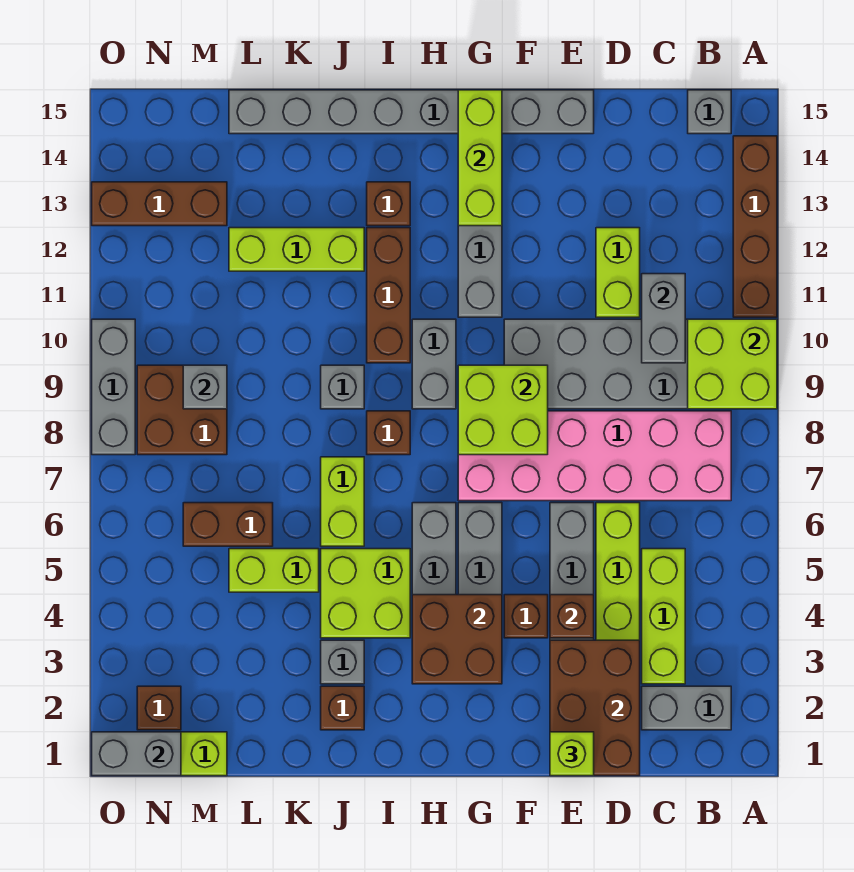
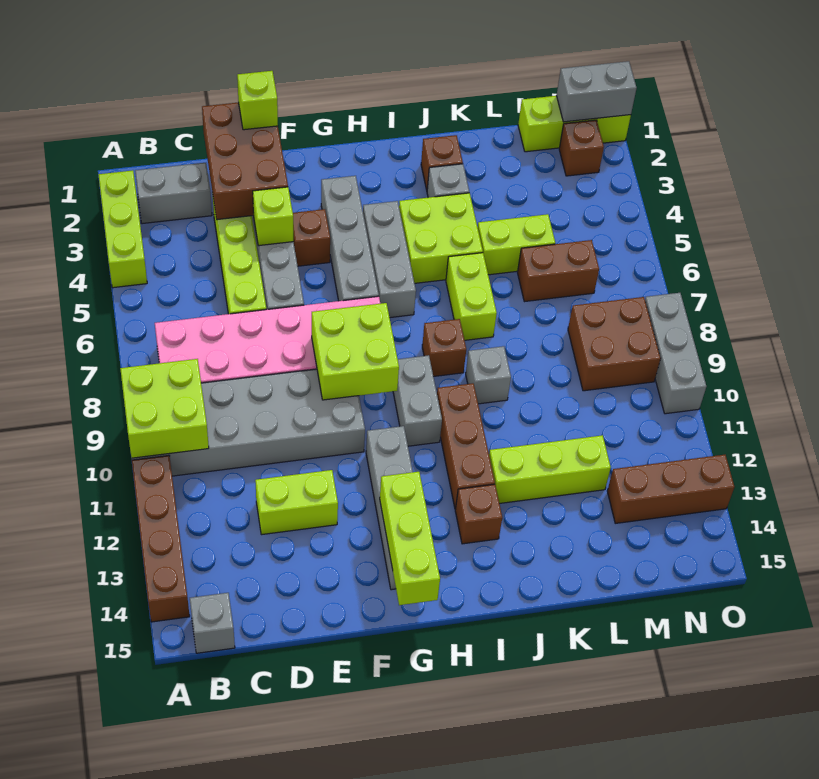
lime 1x3 brick [642,549,685,684] -> lime 1x3 brick moved to [98,170,147,288]
grey 1x2 brick [642,274,685,363] -> none
lime 1x2 brick [596,228,640,317] -> lime 1x2 brick turned to [255,470,338,535]
brown 1x1 brick [550,595,594,638] -> lime 1x1 brick [253,187,293,246]
grey 1x8 brick [229,90,594,134] -> none
brown 2x2 brick [412,595,502,684] -> none
grey 1x1 brick [183,365,227,409] -> none

